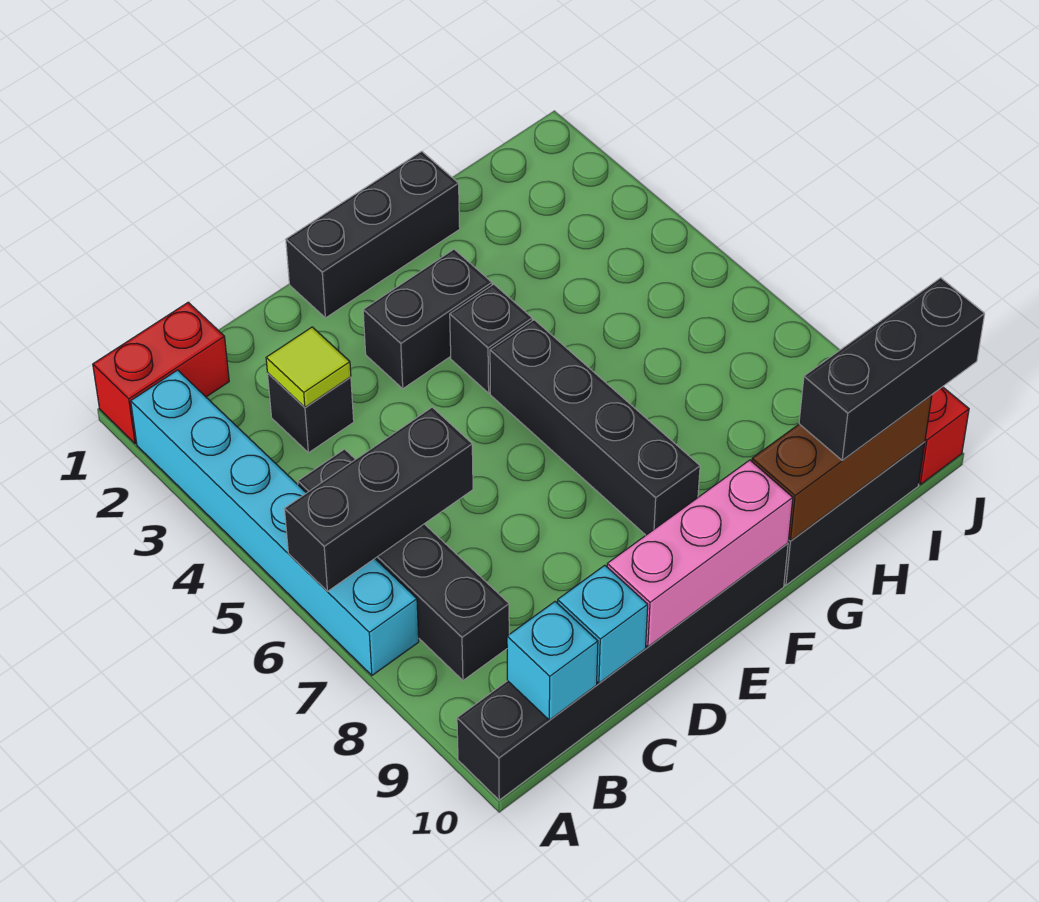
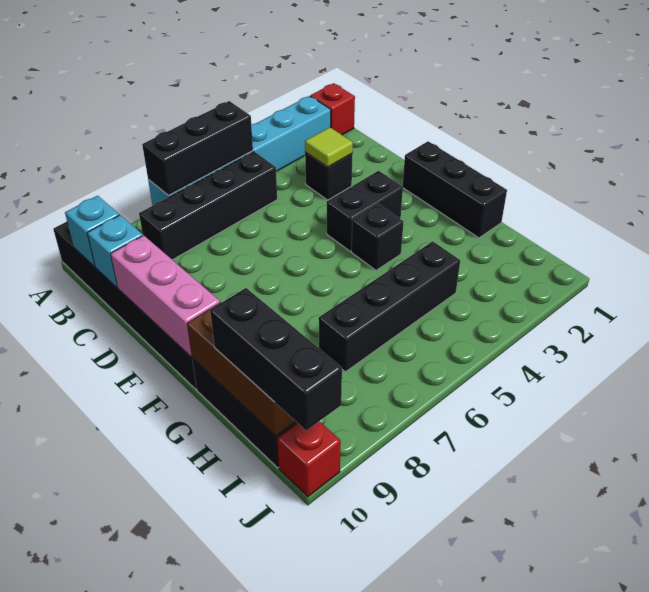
red 1x2 brick [93,302,229,444] -> red 1x1 brick [311,83,355,135]
black 1x3 brick [285,407,473,591] -> black 1x3 brick turned to [142,101,253,196]
black 1x2 brick [363,249,492,389] -> black 1x2 brick turned to [327,171,403,251]
black 1x4 brick [490,320,700,535] -> black 1x4 brick moved to [319,241,460,372]

